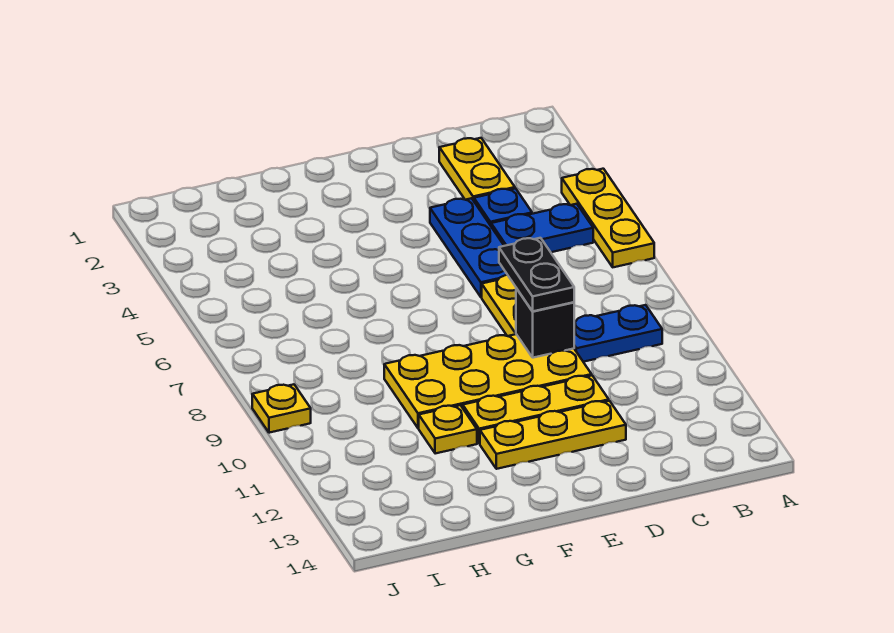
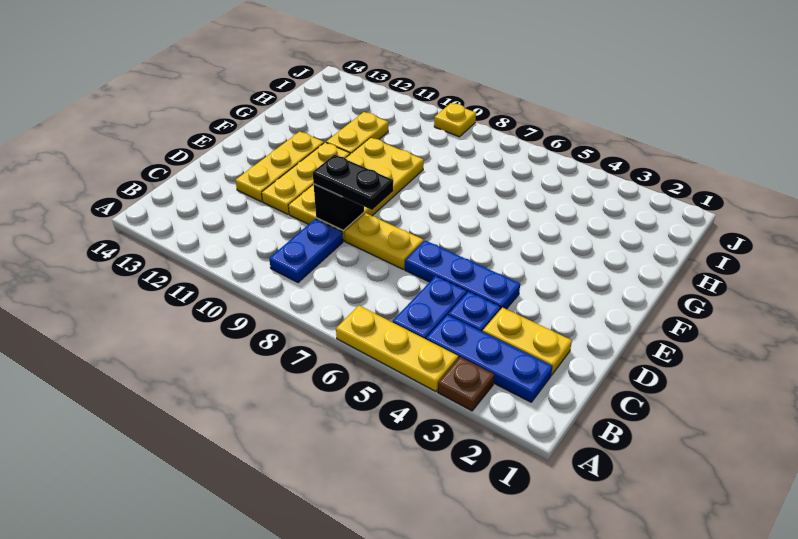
none -> brown 1x1 plate [438,357,494,411]
none -> blue 1x3 plate [426,315,552,402]
yellow 1x1 plate [419,405,477,454] -> yellow 1x2 plate [326,112,388,154]

